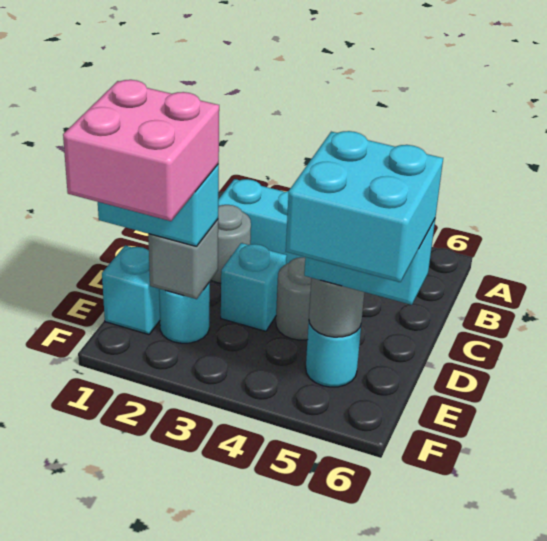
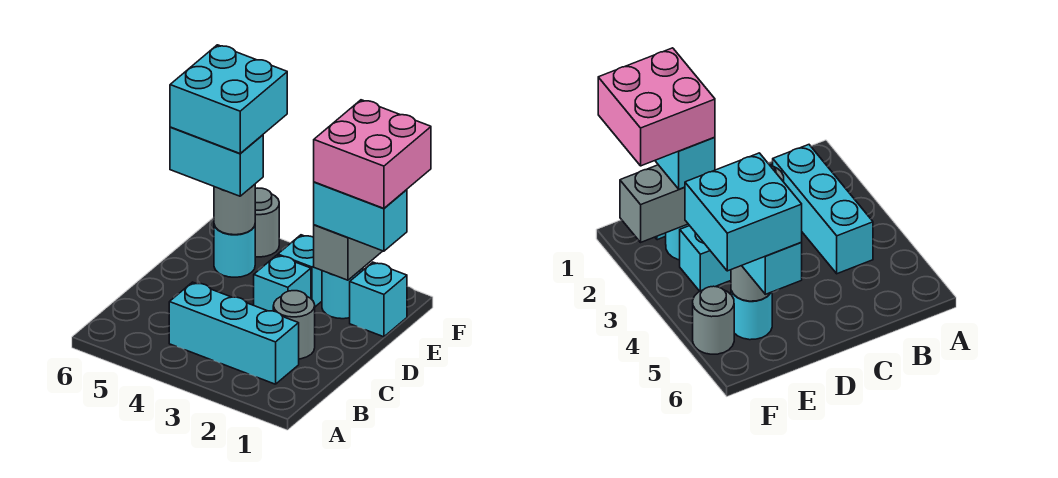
grey 1x1 round brick [276,257,311,340] -> grey 1x1 round brick moved to [255,188,279,257]
grey 1x1 brick [148,219,218,299] -> grey 1x2 brick [314,225,382,280]
none -> cyan 1x1 brick [278,235,322,307]

